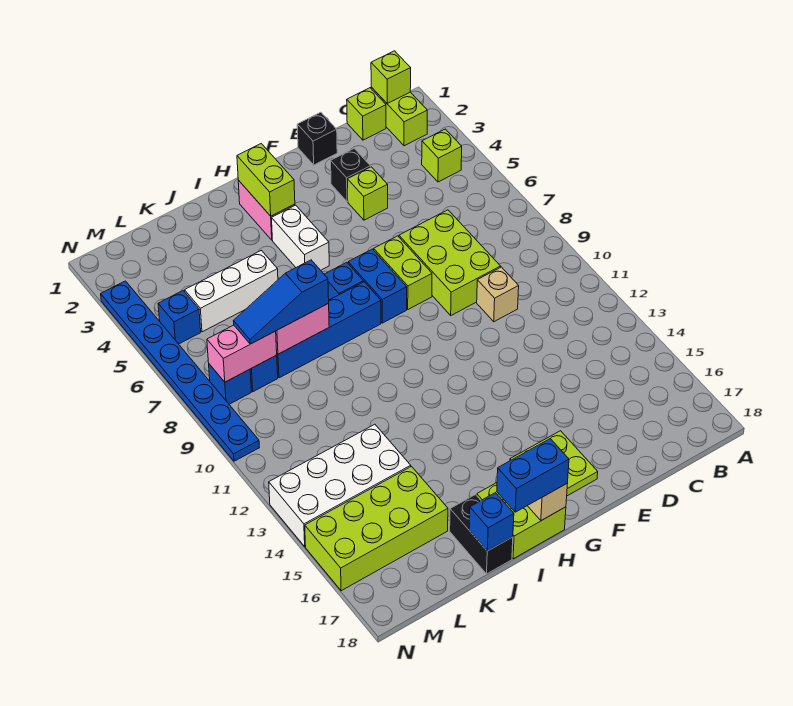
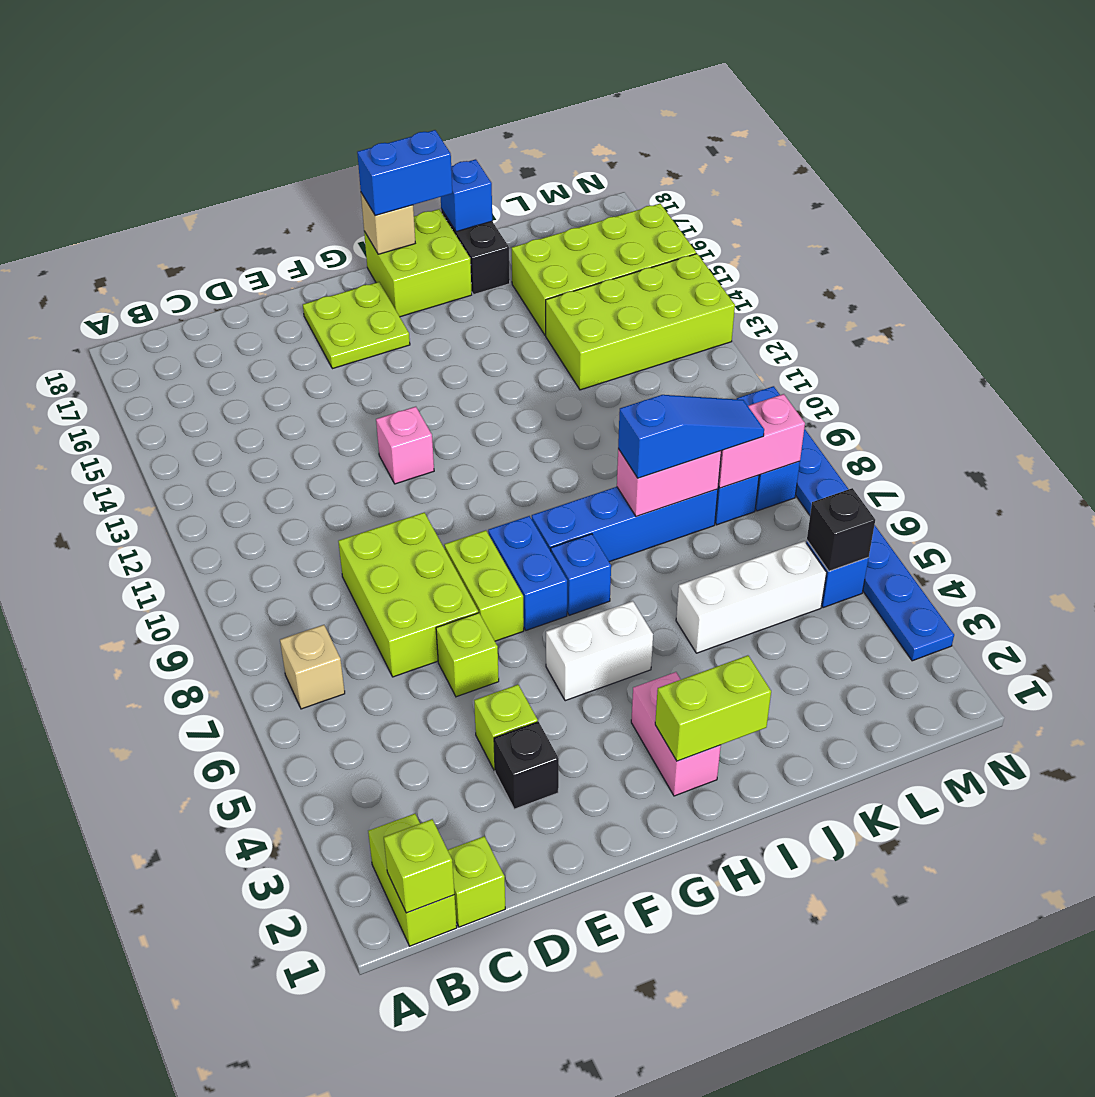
lime 1x1 brick [422,129,462,182] -> lime 1x1 brick moved to [436,613,499,697]
tan 1x1 brick [477,267,519,322] -> tan 1x1 brick moved to [280,625,345,709]
black 1x1 brick [297,112,337,165] -> black 1x1 brick moved to [807,488,875,571]
none -> pink 1x1 brick [376,407,434,484]
lime 1x2 brick [237,144,295,216] -> lime 1x2 brick turned to [655,655,771,761]
white 1x2 brick [272,205,329,270] -> white 1x2 brick turned to [546,601,653,701]
white 2x4 brick [269,424,411,547] -> lime 2x4 brick [546,254,735,390]

